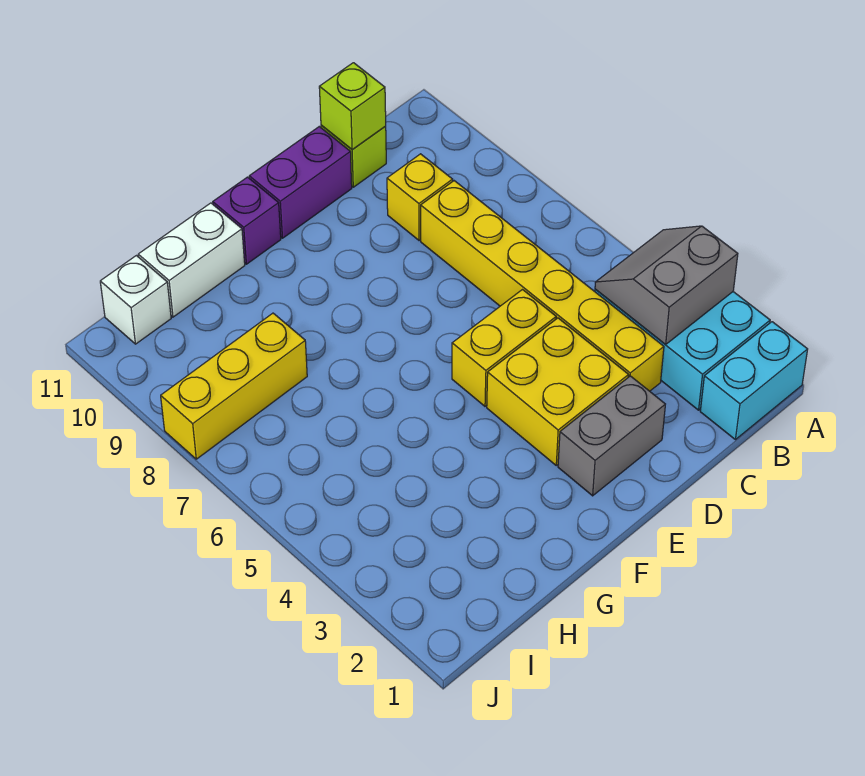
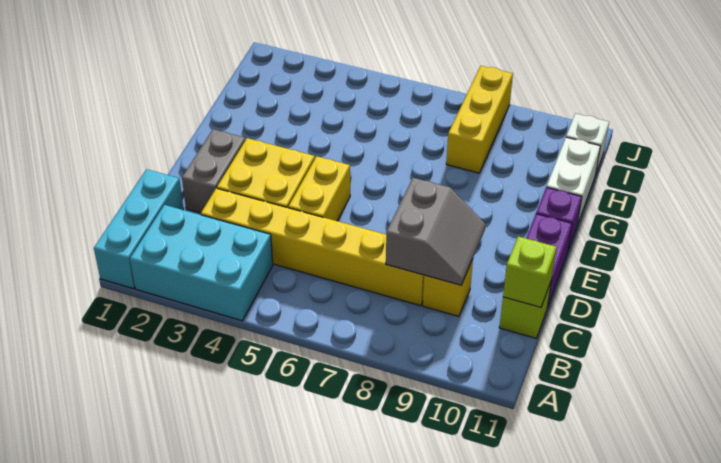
cyan 1x2 brick [700,322,808,440] -> cyan 1x3 brick [94,169,184,289]
grey 2x2 slope [595,226,738,345] -> grey 2x2 slope moved to [386,178,485,285]

